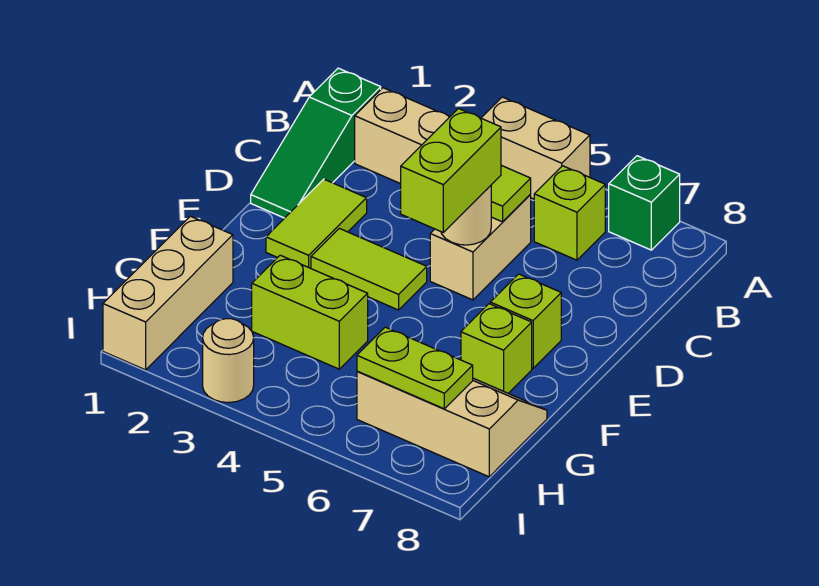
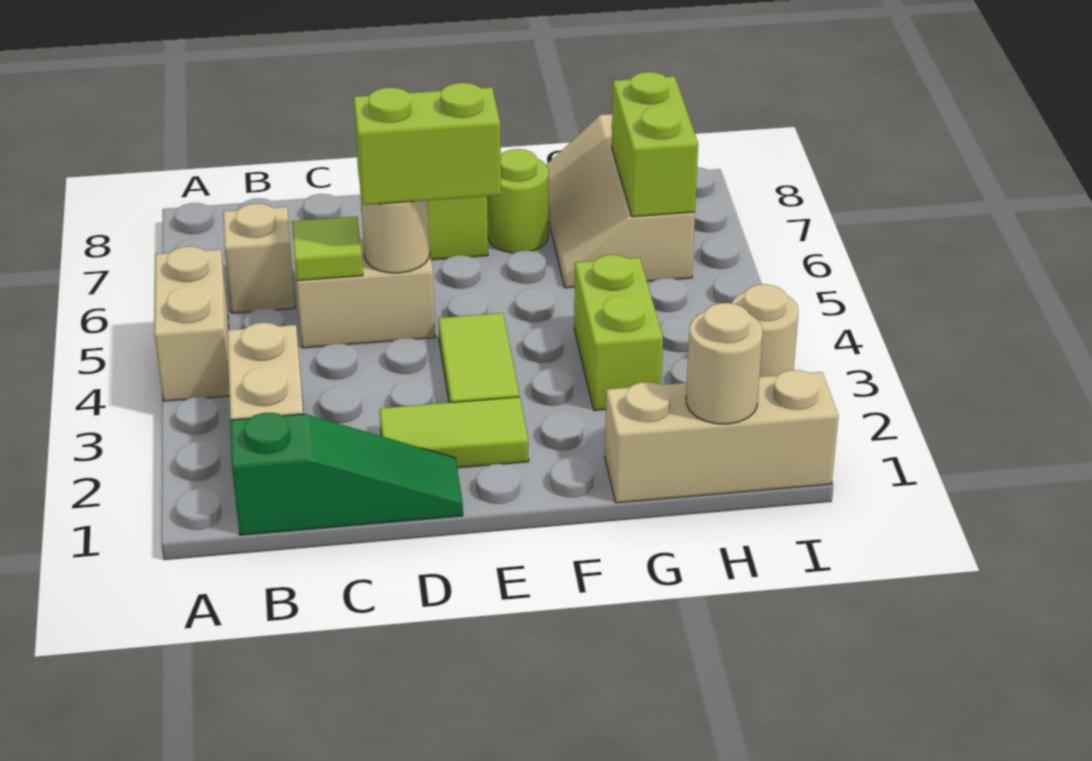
green 1x1 brick [608,156,680,250] -> none
lime 1x1 brick [534,166,605,260] -> tan 1x1 brick [223,204,296,313]
lime 1x1 brick [461,304,532,393] -> lime 1x1 round brick [487,149,549,253]
none -> tan 1x1 round brick [686,303,763,424]
lime 1x2 plate [357,327,473,409] -> lime 1x2 brick [612,72,698,217]

